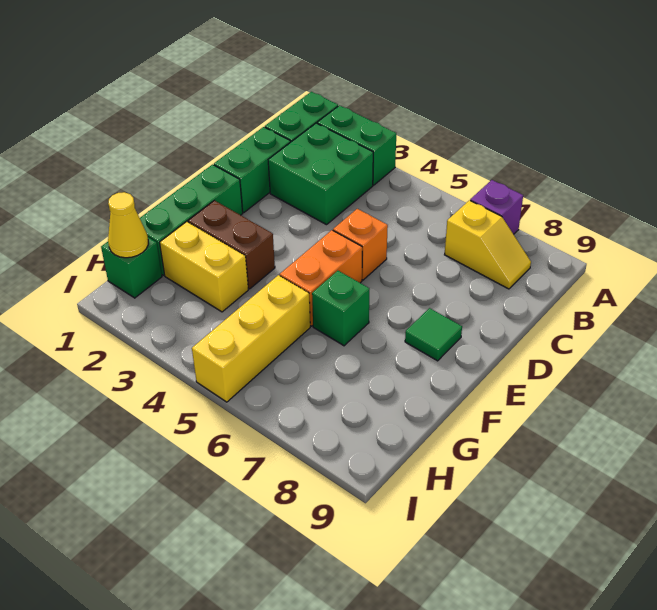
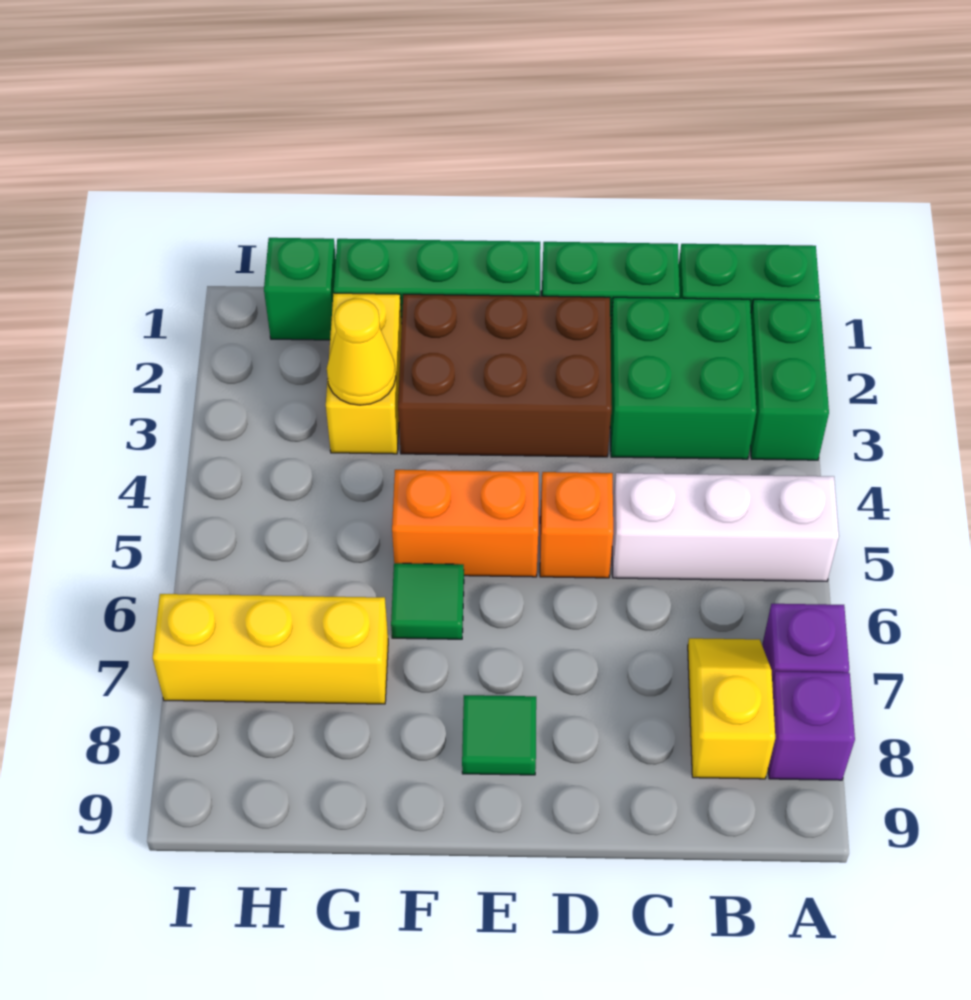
none -> white 1x3 brick [612,473,839,581]
none -> purple 1x1 brick [768,671,855,780]
yellow 1x2 slope [445,200,531,289] -> yellow 1x2 slope turned to [688,638,775,779]
brown 1x2 brick [188,201,275,289] -> brown 2x3 brick [398,294,612,457]
green 1x1 brick [312,271,369,346] -> green 1x1 tile [391,563,464,639]
yellow 1x3 brick [192,275,310,402] -> yellow 1x3 brick moved to [153,594,388,704]
yellow 1x1 cone [108,192,148,258] -> yellow 1x1 cone moved to [327,299,396,405]

